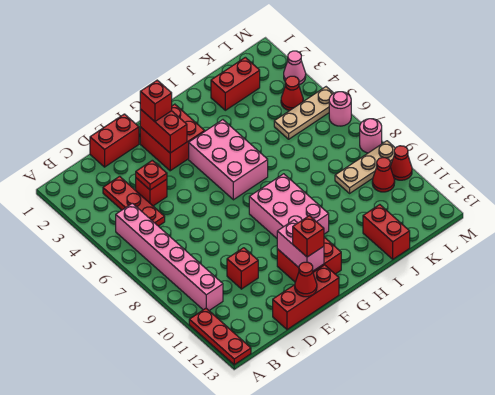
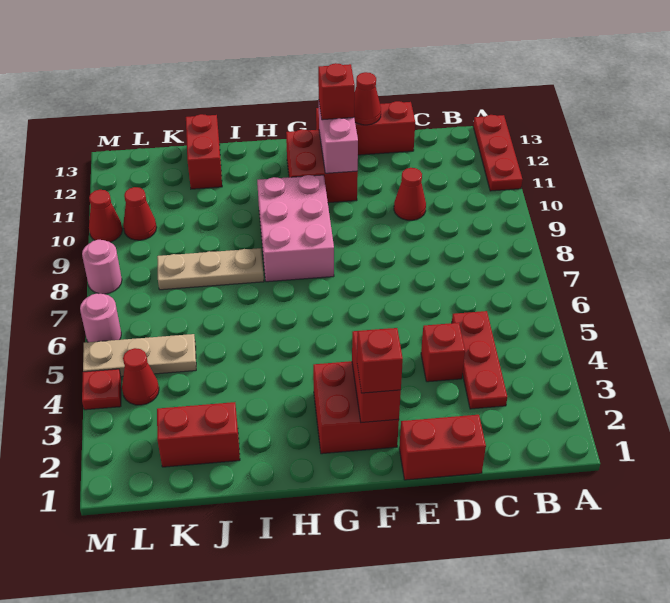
pink 1x6 brick [116,203,223,310] -> none
red 1x1 plate [136,160,167,190] -> red 1x1 plate moved to [82,369,121,410]
red 1x1 brick [227,248,258,289] -> red 1x1 cone [394,168,426,220]
pink 2x3 brick [189,120,268,200] -> none
tan 1x3 plate [335,141,395,193] -> tan 1x3 plate moved to [157,248,264,290]
pink 1x1 cone [284,51,306,85] -> none

